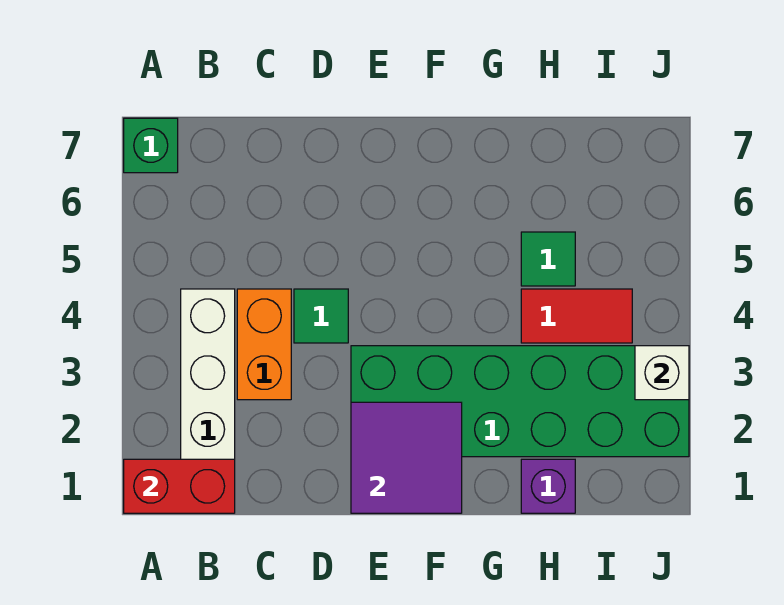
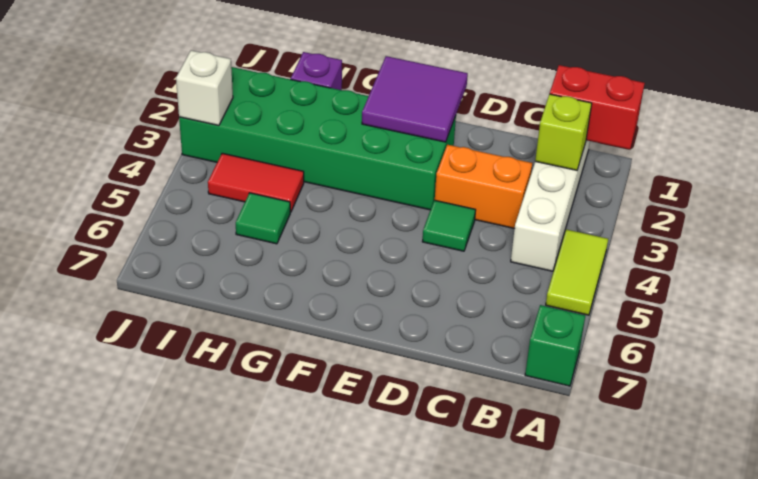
none -> lime 1x2 tile [546,229,608,315]
none -> lime 1x1 brick [535,94,592,170]
orange 1x2 brick [237,289,291,400] -> orange 1x2 brick turned to [435,145,532,229]

